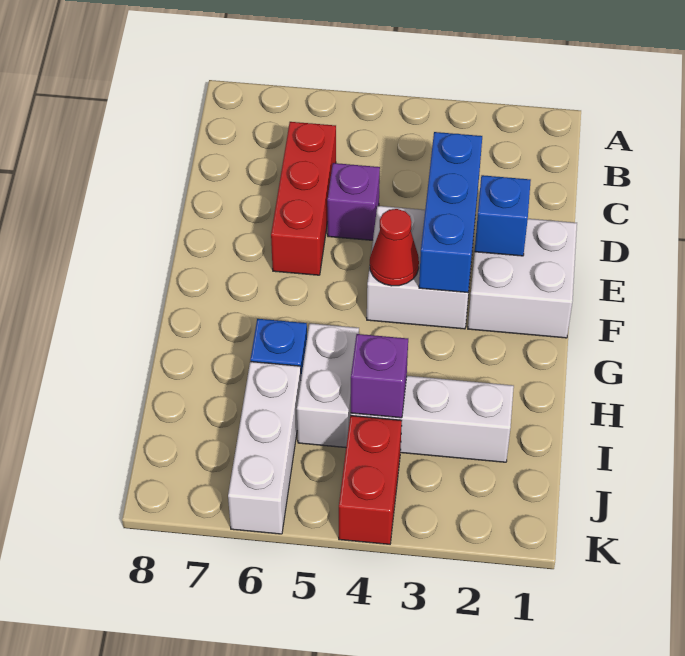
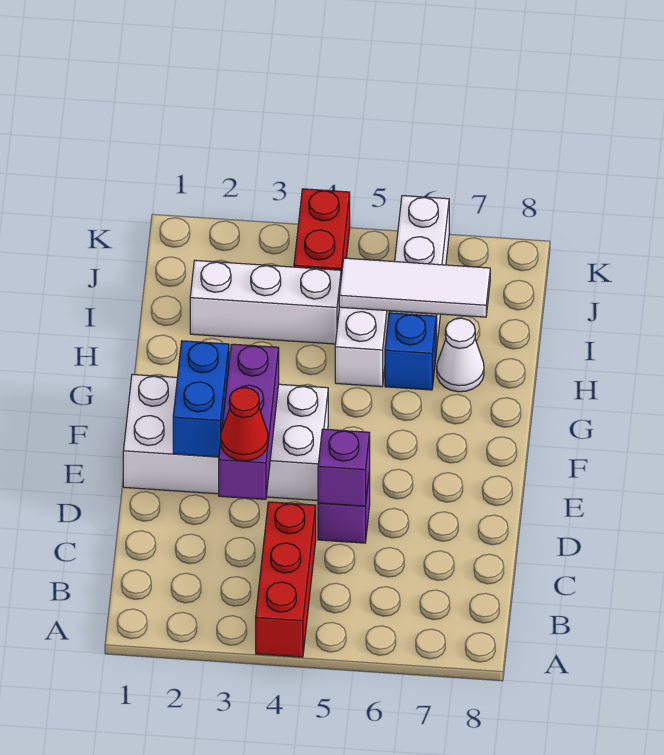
red 1x3 brick [271,122,336,275] -> red 1x3 brick moved to [256,502,316,657]
blue 1x3 brick [419,132,482,292] -> purple 1x3 brick [219,344,279,499]
blue 1x1 brick [475,175,531,256] -> blue 1x2 brick [173,341,229,457]
red 1x1 cone [370,209,419,286] -> red 1x1 cone moved to [221,387,268,461]
none -> white 1x1 cone [437,318,484,392]
purple 1x1 brick [351,334,408,418] -> purple 1x1 brick moved to [318,429,370,506]
none -> white 1x3 tile [339,258,490,317]

